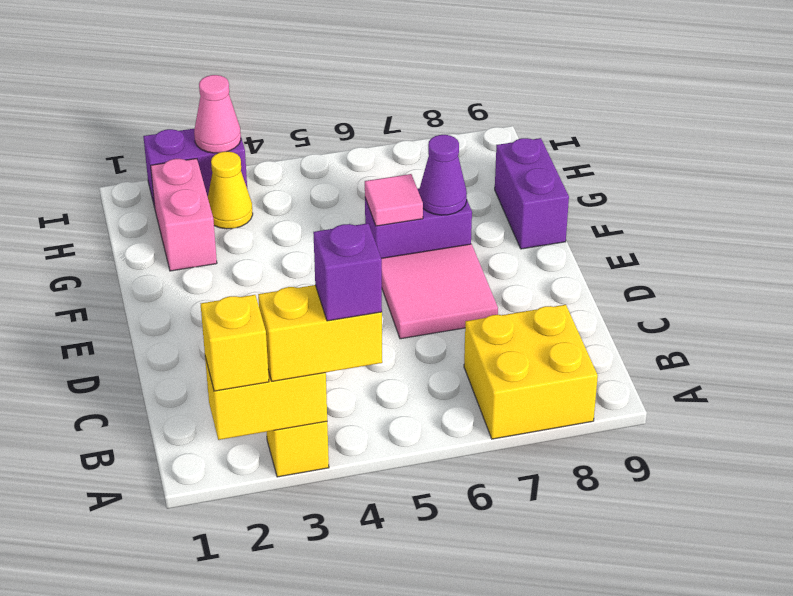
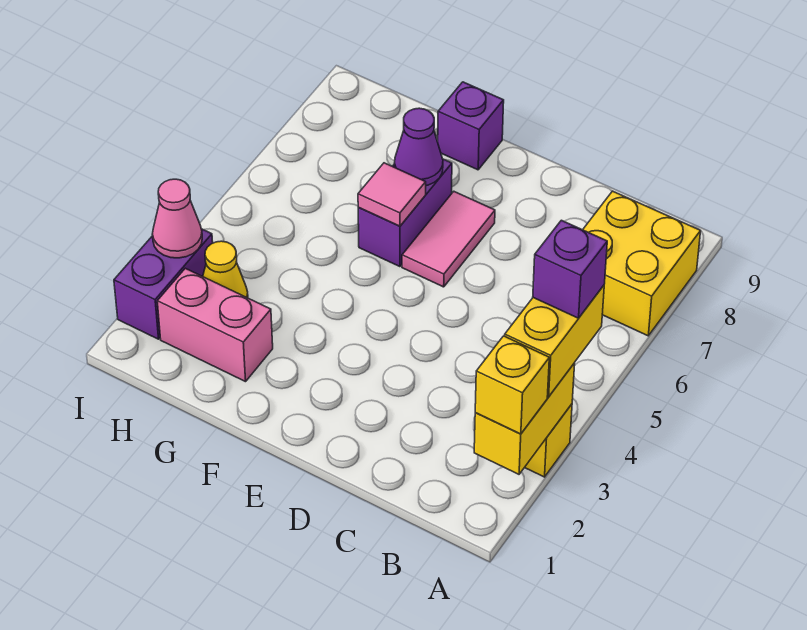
pink 2x2 tile [381,244,498,339] -> pink 1x2 tile [402,192,495,287]
purple 1x2 brick [495,138,569,249] -> purple 1x1 brick [438,82,504,170]

